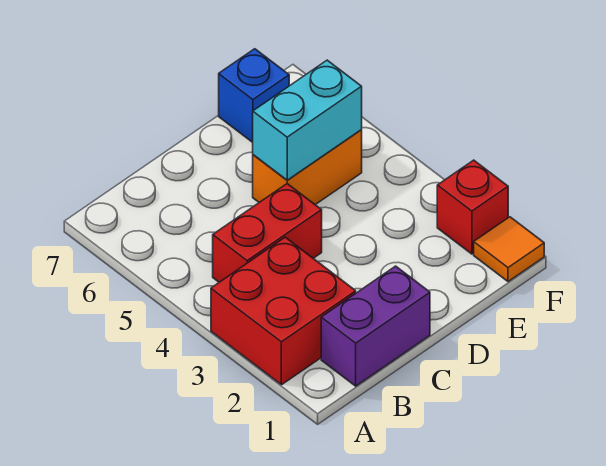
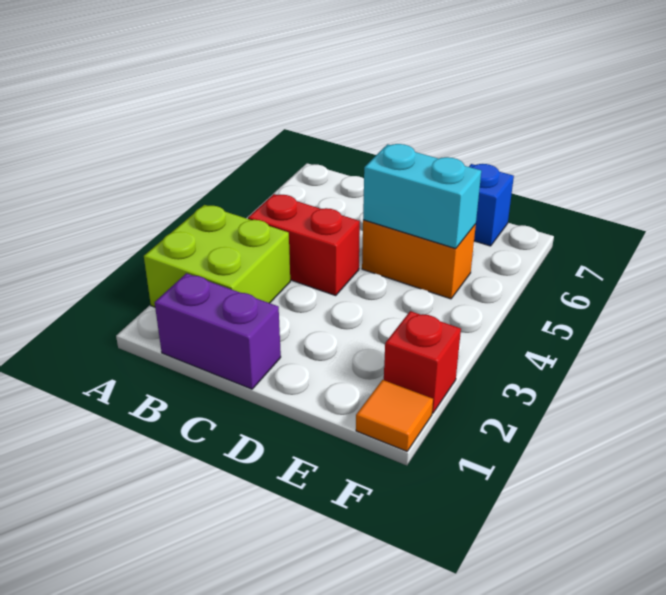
red 2x2 brick [211,237,356,385] -> lime 2x2 brick [144,205,290,307]

